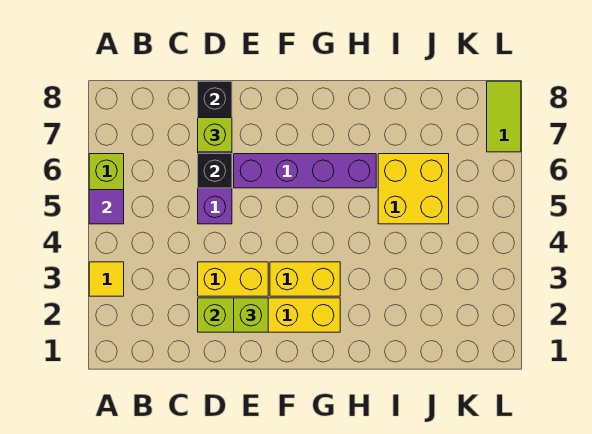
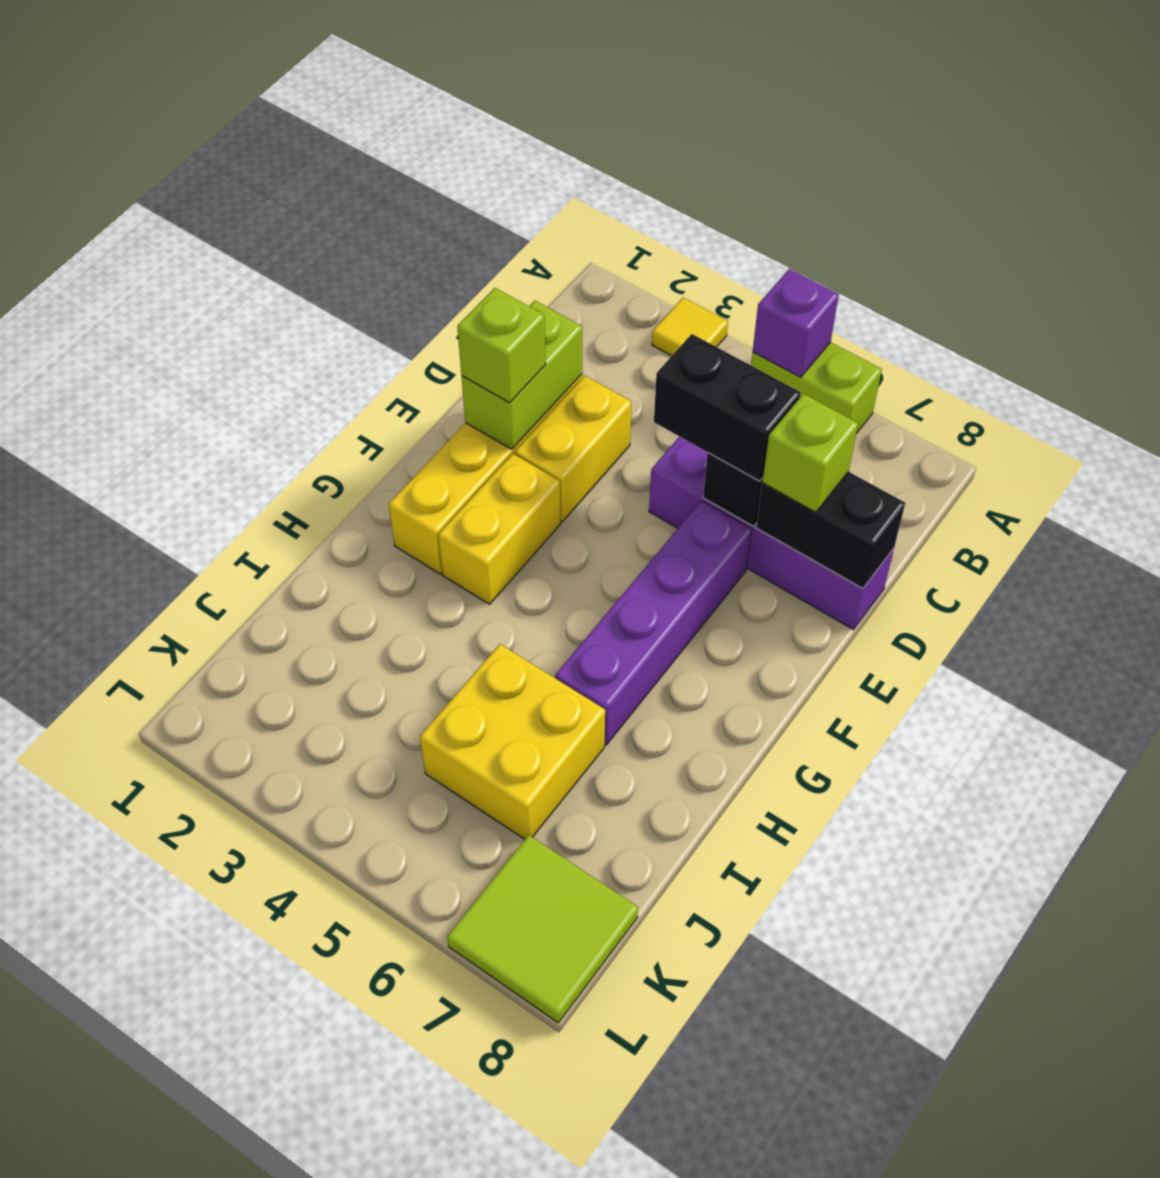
purple 1x1 tile [89,190,124,224] -> purple 1x1 brick [753,269,839,377]
none -> black 1x2 brick [654,334,801,481]
lime 1x2 tile [487,81,521,152] -> lime 2x2 tile [447,835,638,1023]

